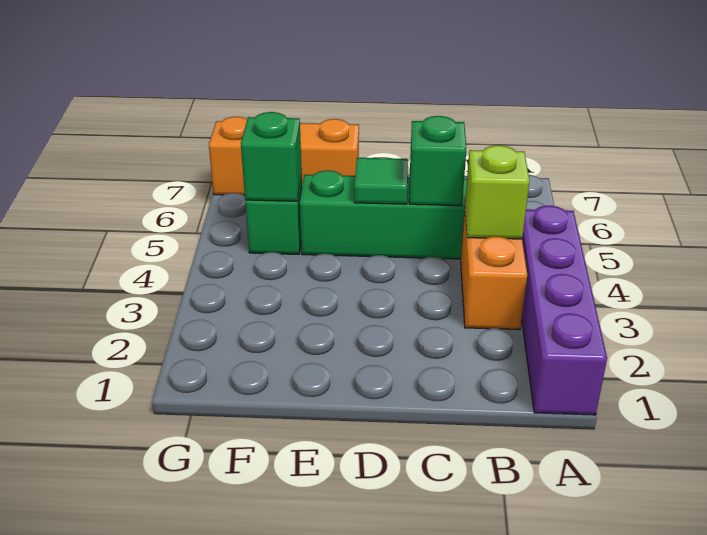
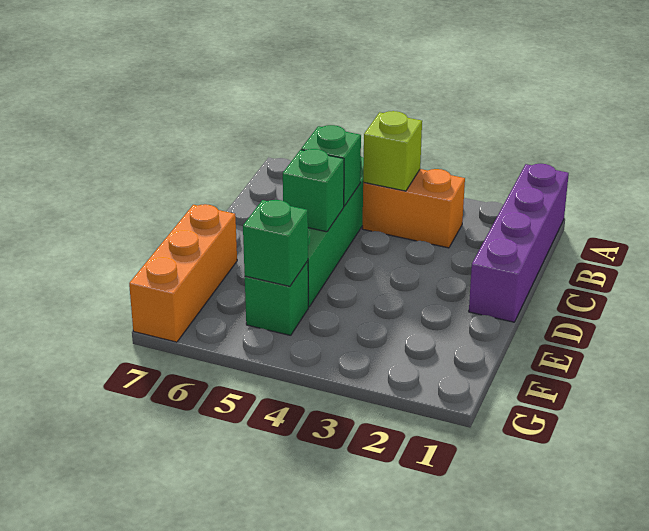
purple 1x4 brick [522,206,607,415] -> purple 1x4 brick turned to [469,164,569,322]
green 1x1 tile [354,158,408,204] -> green 1x1 brick [283,149,344,232]

